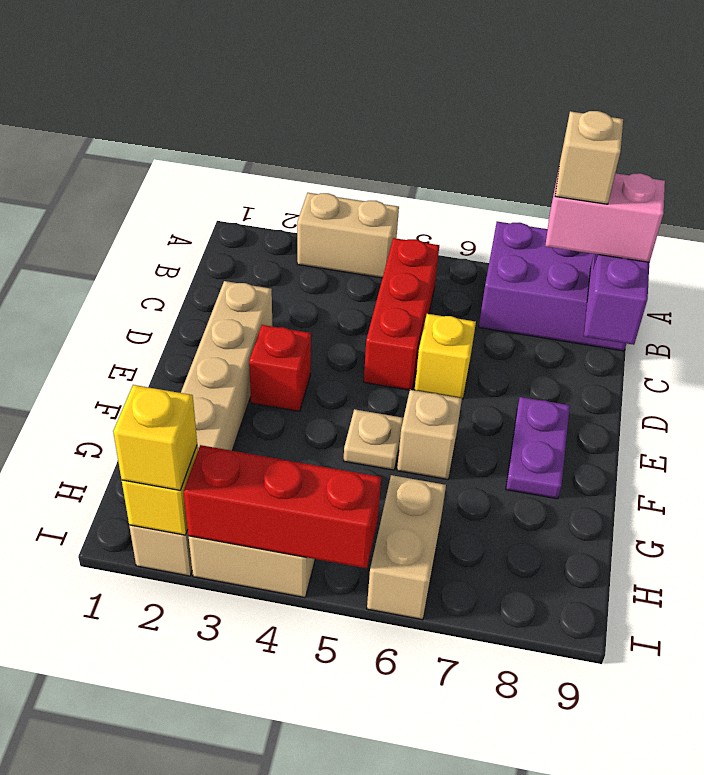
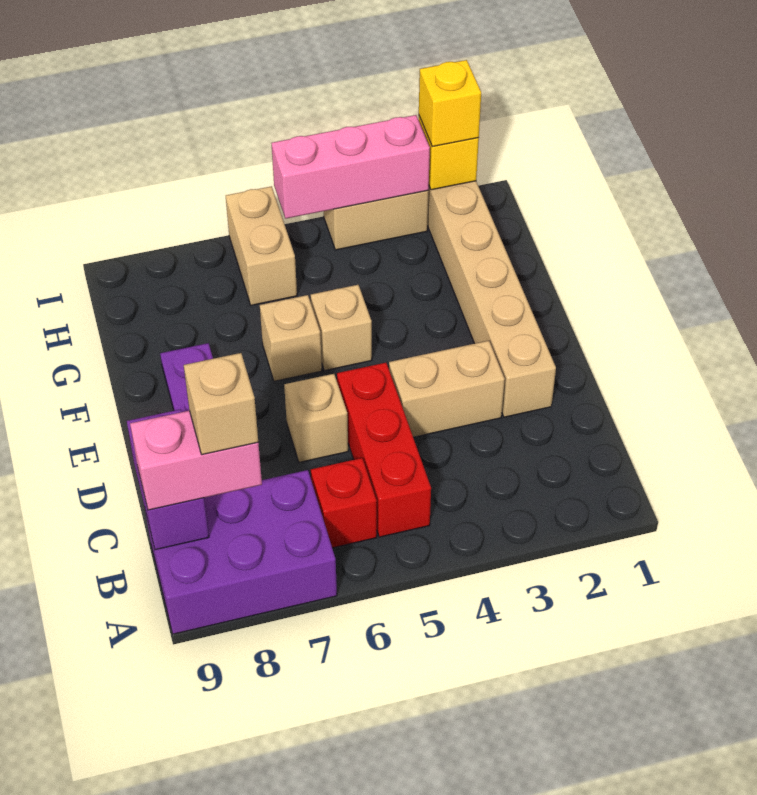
tan 1x2 brick [297,193,399,278] -> tan 1x2 brick moved to [389,341,505,437]
yellow 1x1 brick [415,314,476,399] -> tan 1x1 brick [284,374,348,462]
red 1x1 brick [249,325,311,411] -> red 1x1 brick moved to [311,458,377,548]
tan 1x1 plate [344,409,403,470] -> tan 1x1 brick [311,285,372,371]
red 1x3 brick [184,445,381,568] -> pink 1x3 brick [272,115,430,219]

